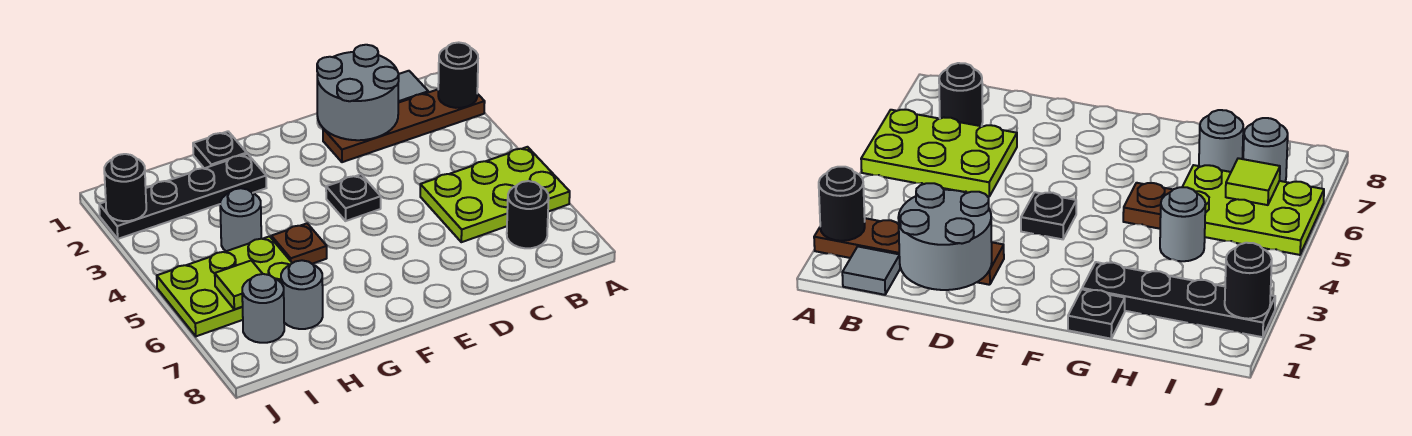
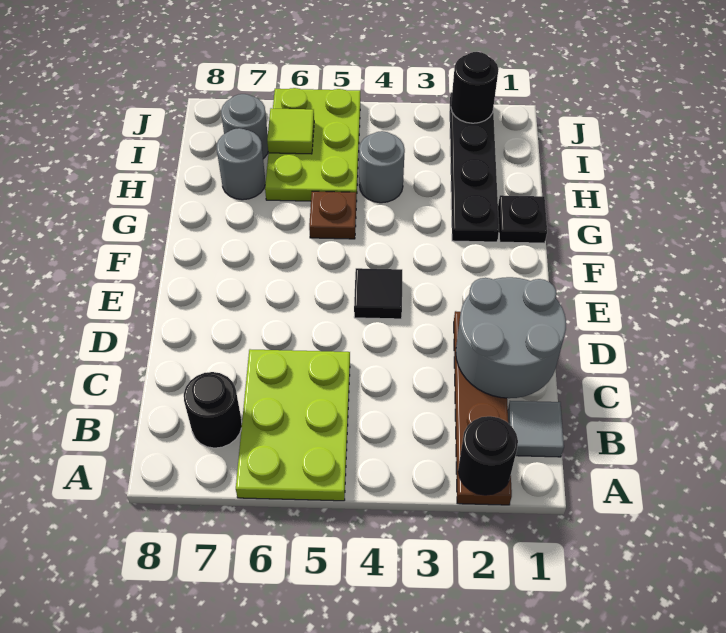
black 1x1 plate [326,174,381,221] -> black 1x1 tile [354,268,402,319]

